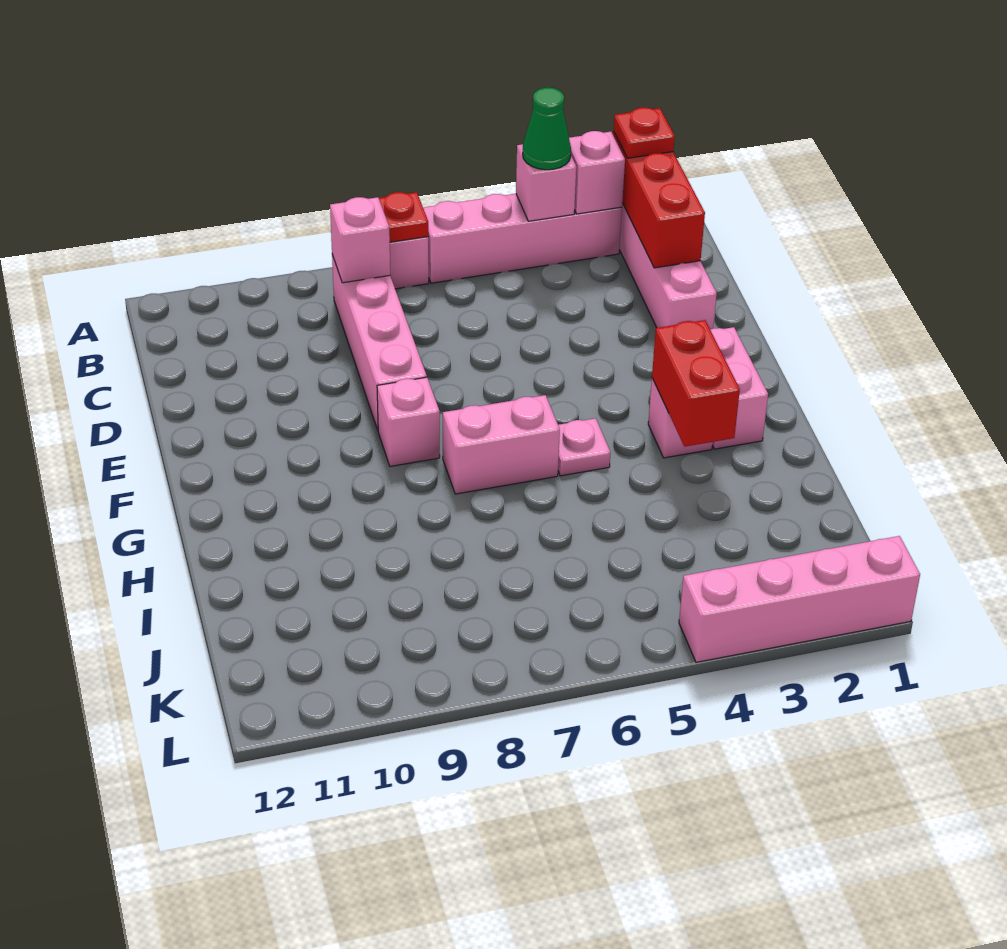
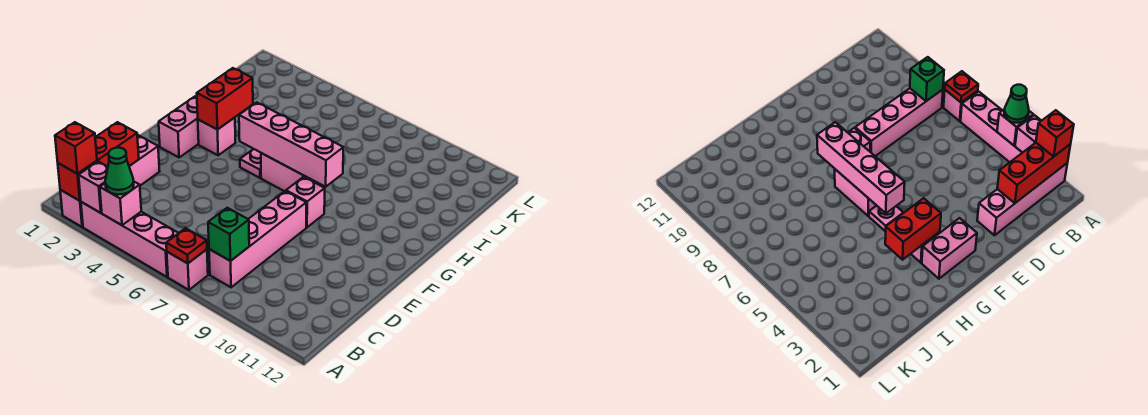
red 1x1 plate [614,107,675,158] -> red 1x1 brick [55,122,97,174]
pink 1x1 brick [330,197,390,283] -> green 1x1 brick [208,208,249,261]
pink 1x4 brick [679,536,920,662] -> pink 1x4 brick moved to [239,102,343,187]

